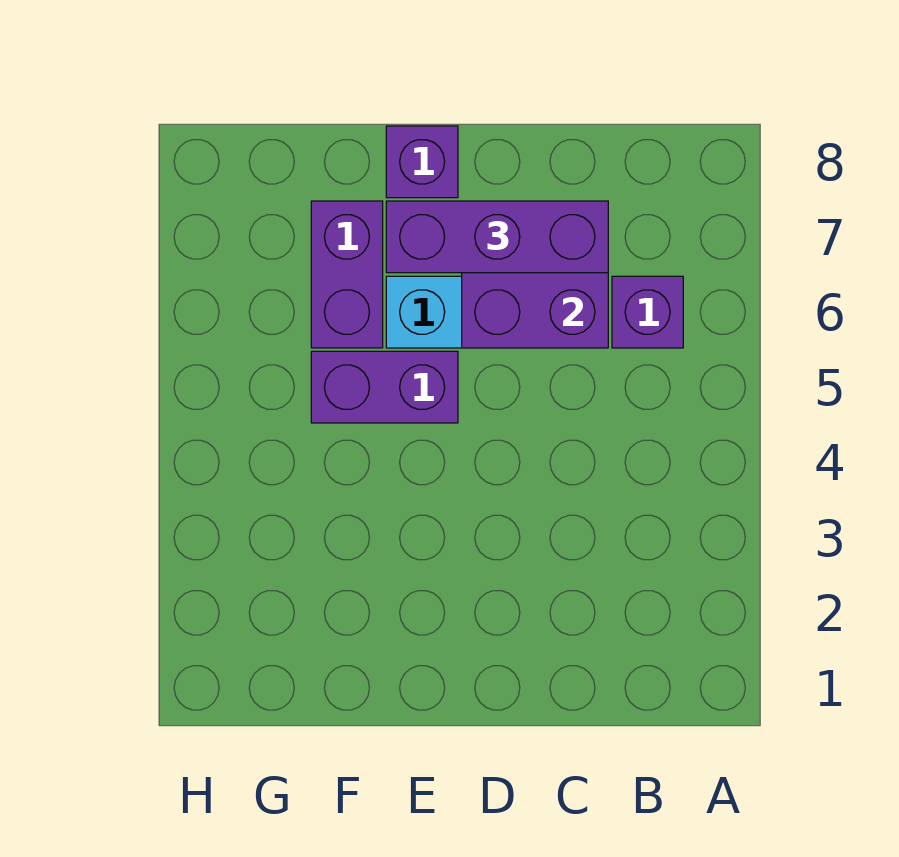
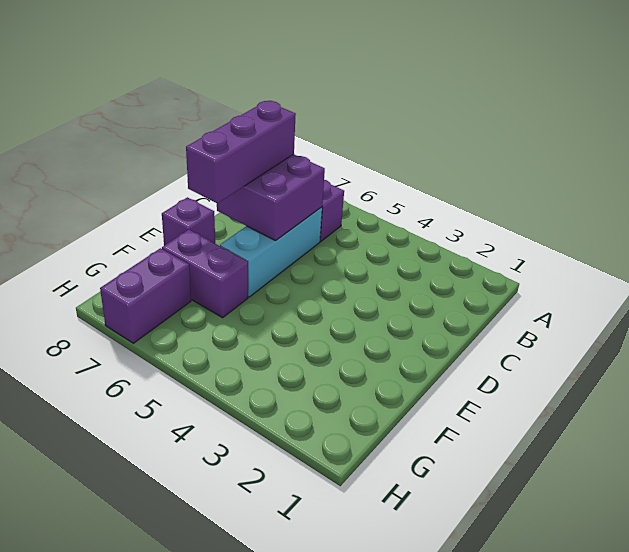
purple 1x2 brick [311,351,458,423] -> purple 1x2 brick moved to [100,248,191,343]

